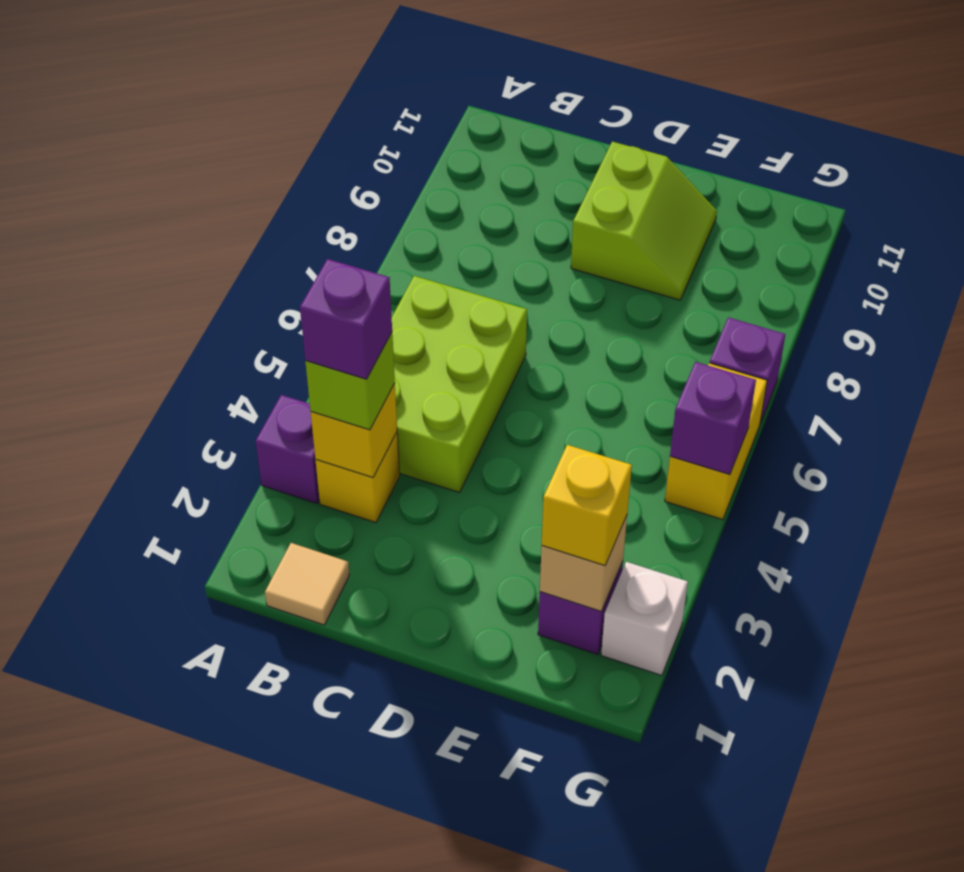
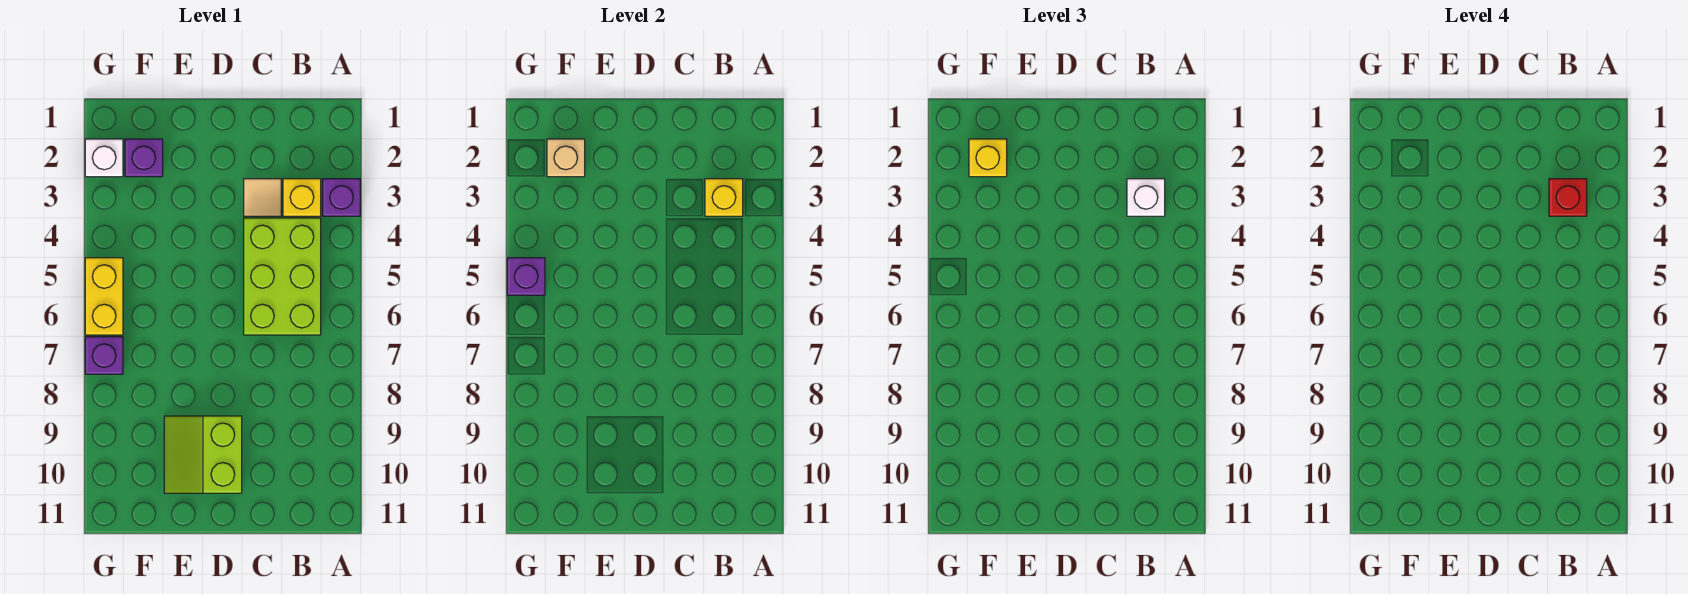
tan 1x1 tile [265,543,350,625] -> tan 1x1 tile moved to [244,179,281,216]
lime 1x1 brick [305,333,395,430] -> white 1x1 brick [1127,179,1165,216]
purple 1x1 brick [300,259,392,379] -> red 1x1 brick [1549,179,1587,216]

